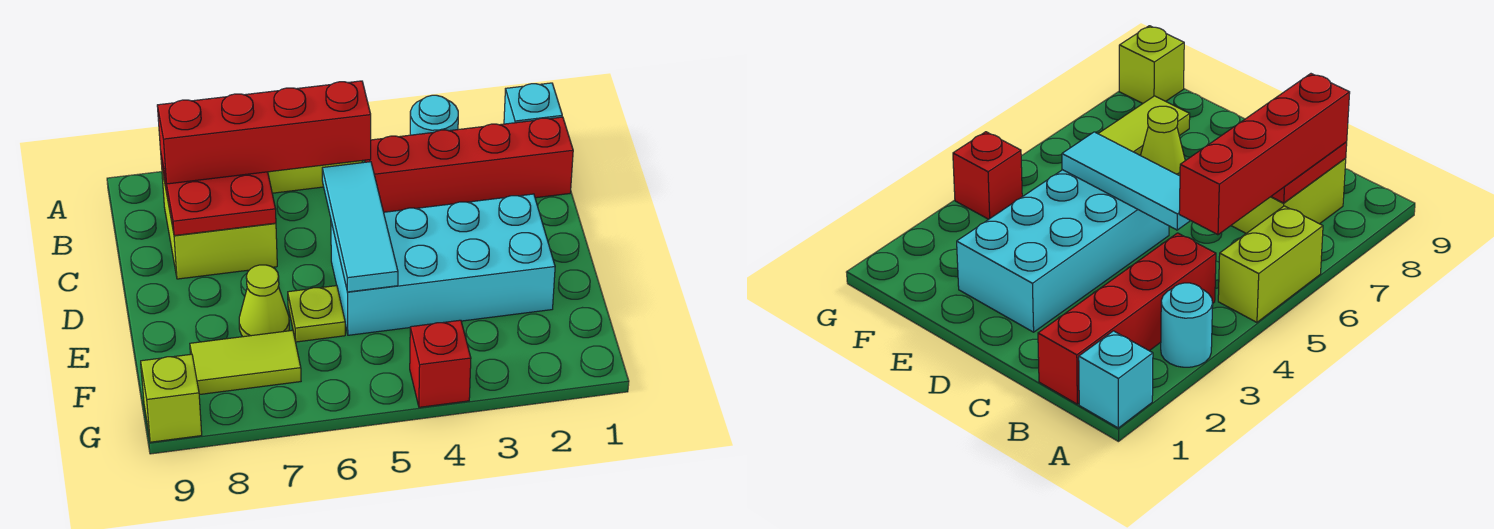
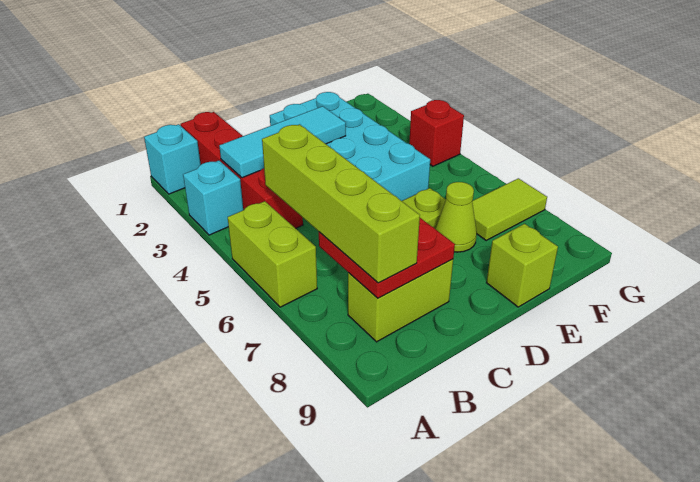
cyan 1x1 round brick [410,95,458,135] -> cyan 1x1 brick [183,161,243,235]
red 1x4 brick [157,81,371,184] -> lime 1x4 brick [262,124,420,283]
lime 2x2 brick [162,170,277,279] -> lime 1x2 brick [348,259,453,342]
cyan 1x3 tile [322,162,398,292] -> cyan 1x3 tile moved to [219,106,346,178]
lime 1x2 tile [190,330,301,395] -> lime 1x2 tile turned to [472,178,547,241]
lime 1x1 brick [141,354,202,442] -> lime 1x1 brick moved to [487,224,558,307]

